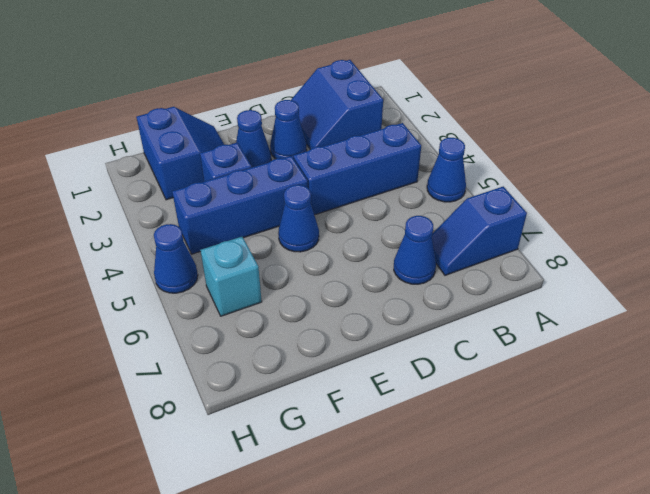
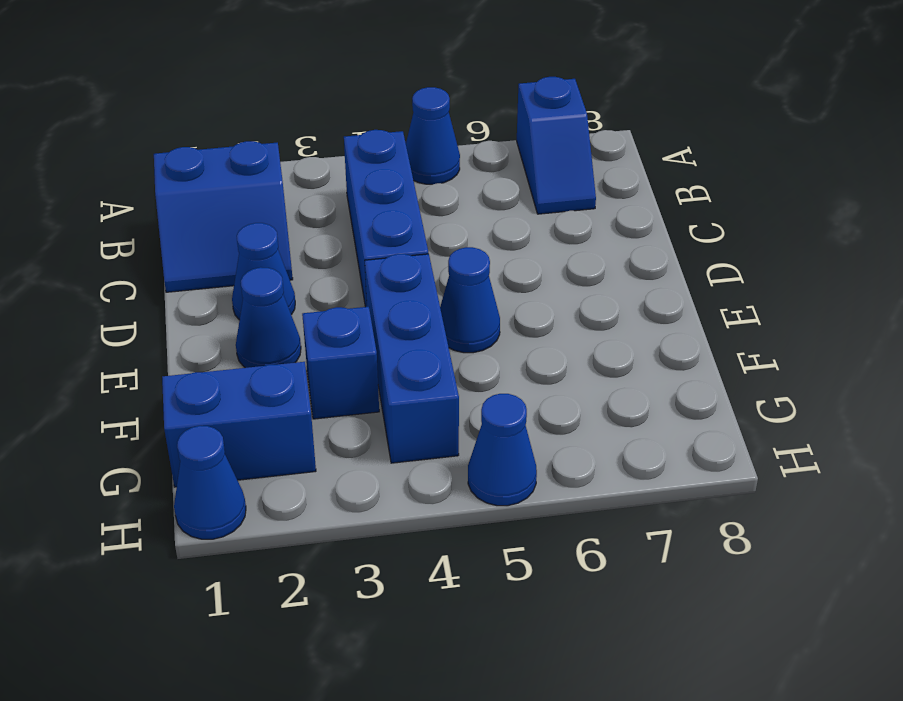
blue 1x1 cone [394,216,436,284] -> blue 1x1 cone moved to [174,426,246,539]
cyan 1x1 brick [201,237,262,316] -> none

